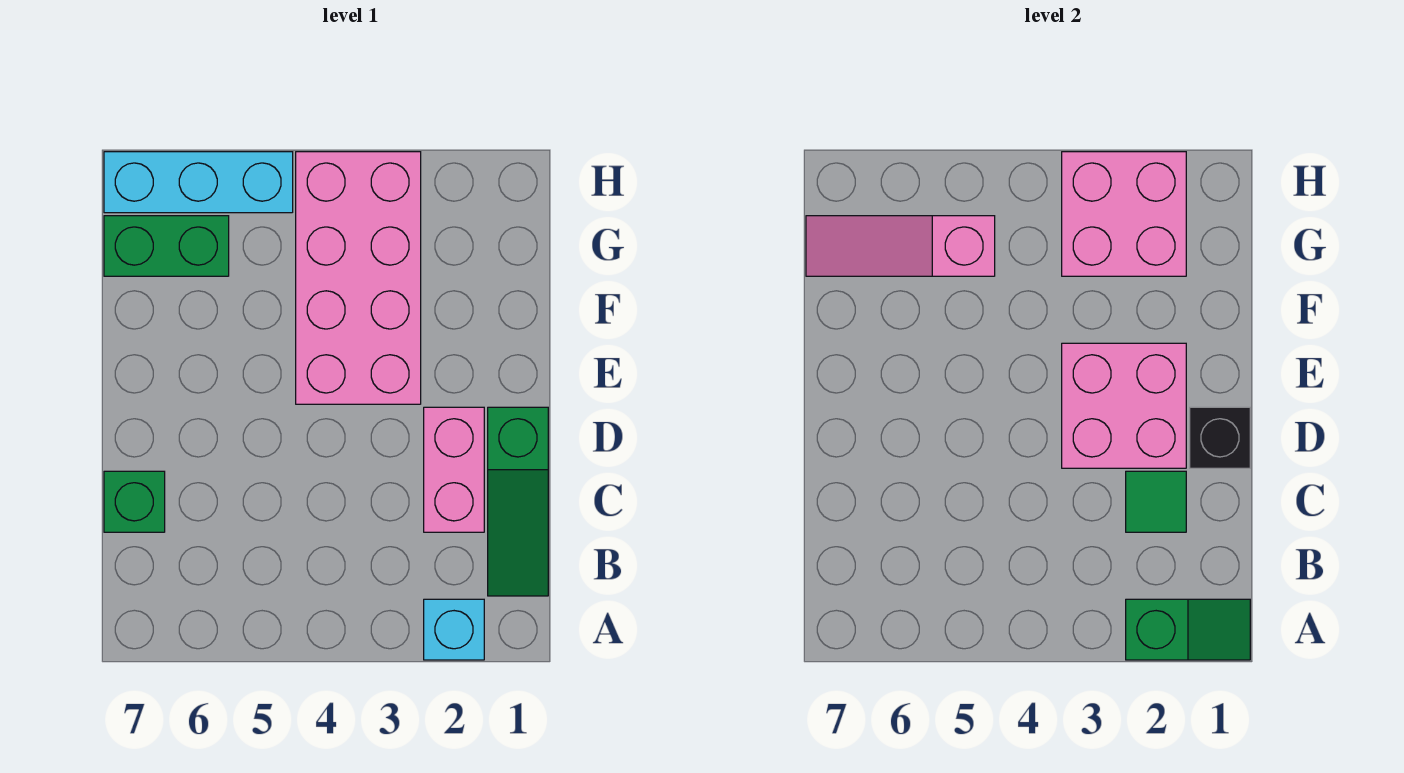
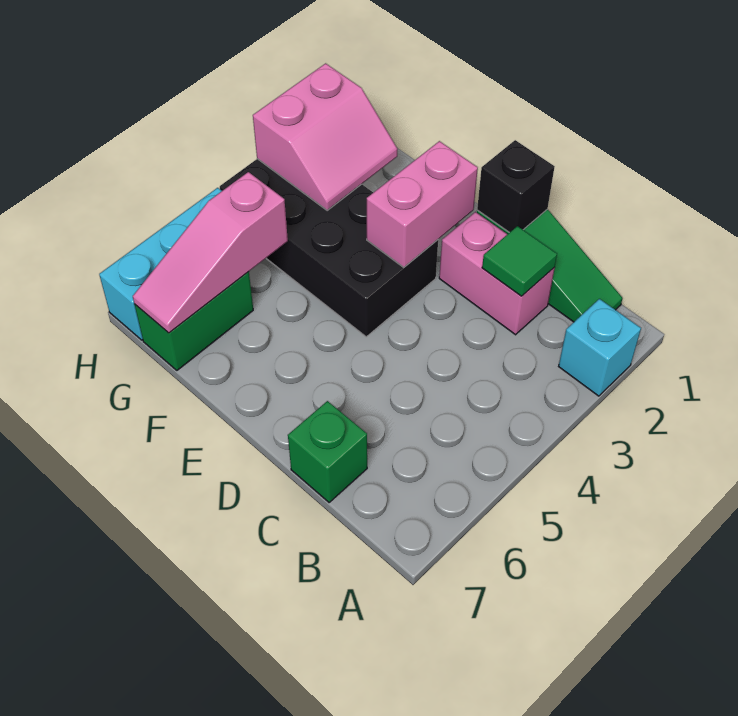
green 1x2 slope [1126,599,1250,660] -> none
pink 2x2 brick [1062,343,1186,468] -> pink 1x2 brick [367,141,478,267]
pink 2x4 brick [296,152,421,404] -> black 2x4 brick [220,159,438,337]
pink 2x2 brick [1062,152,1186,276] -> pink 2x2 slope [253,63,398,210]

